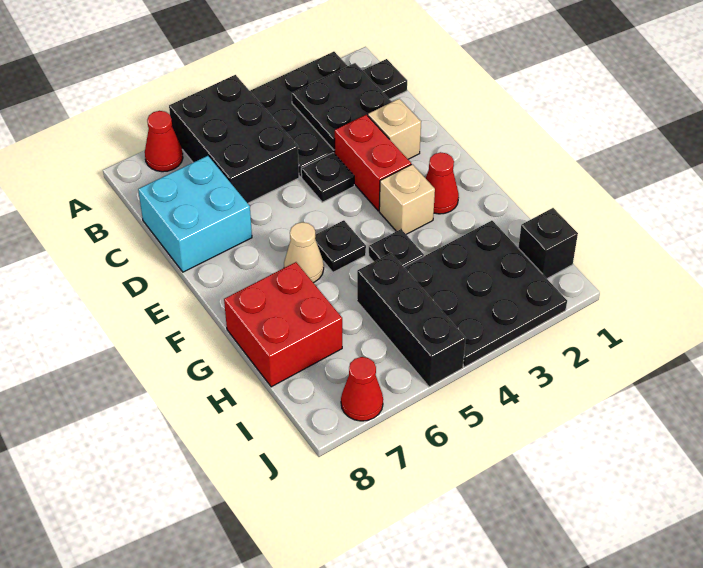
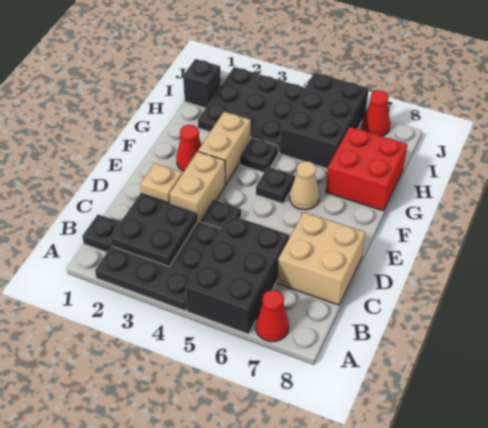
cyan 2x2 brick [138,156,252,272] -> tan 2x2 brick [277,212,365,305]
red 1x2 brick [335,115,411,211] -> tan 1x2 brick [170,152,225,222]
tan 1x1 brick [379,164,435,234] -> tan 1x2 brick [198,112,251,185]
black 1x3 brick [357,253,466,387] -> black 2x3 brick [280,73,369,169]

